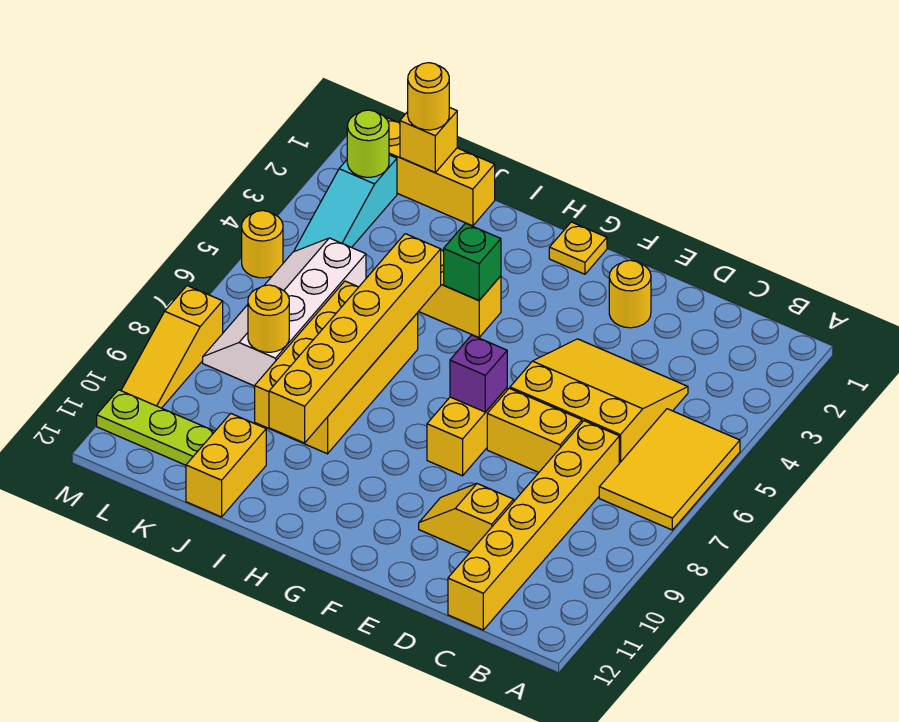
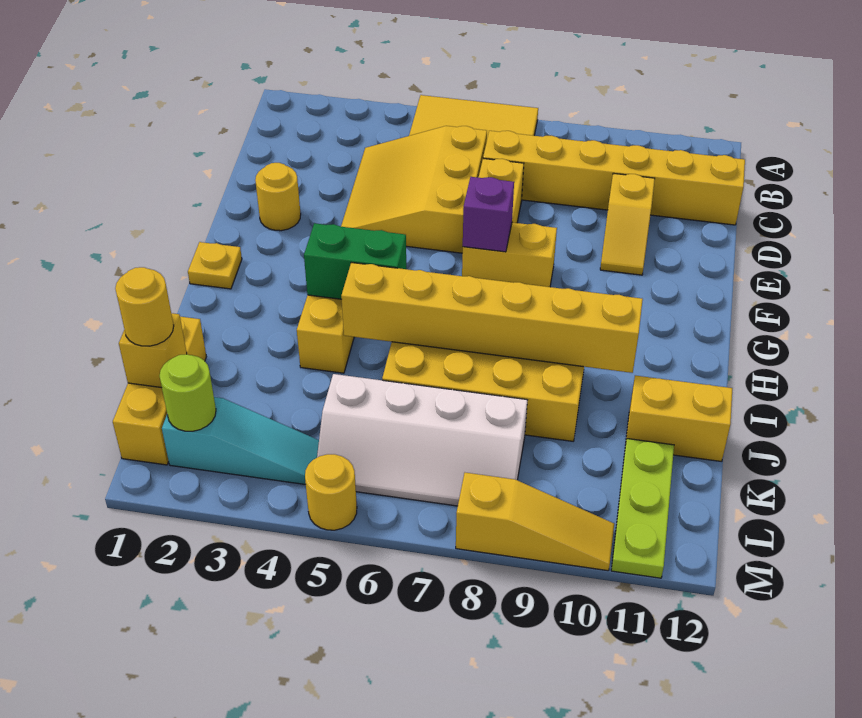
green 1x1 brick [444,223,501,300] -> green 1x2 brick [304,223,406,299]
yellow 1x1 round brick [248,285,289,352] -> none

